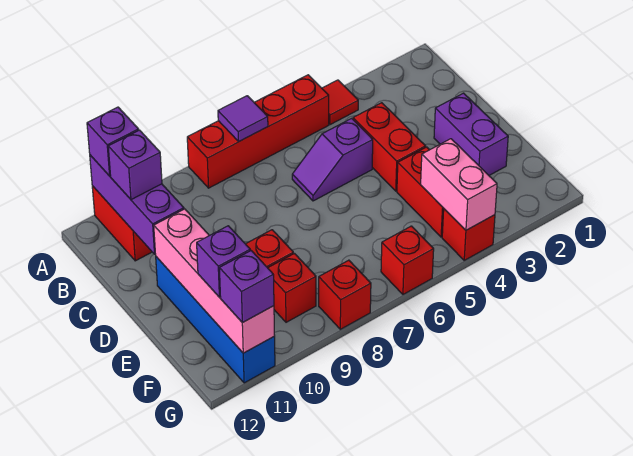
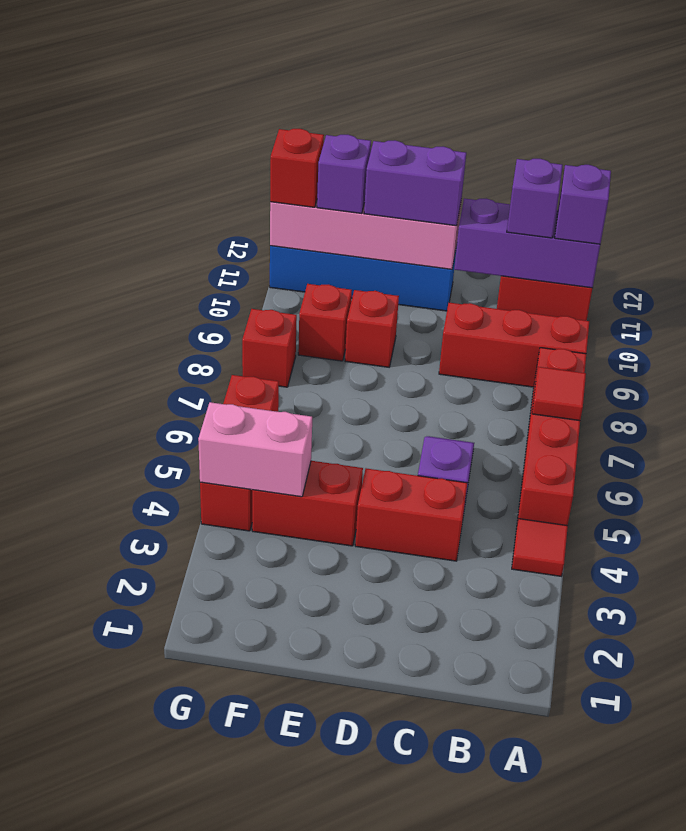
purple 1x1 tile [218,96,268,141] -> red 1x1 tile [532,367,586,421]
none -> red 1x3 brick [439,303,589,387]
purple 1x2 brick [434,93,508,175] -> purple 1x2 brick moved to [364,140,466,226]
purple 1x1 brick [219,251,274,323] -> red 1x1 brick [270,129,324,207]

